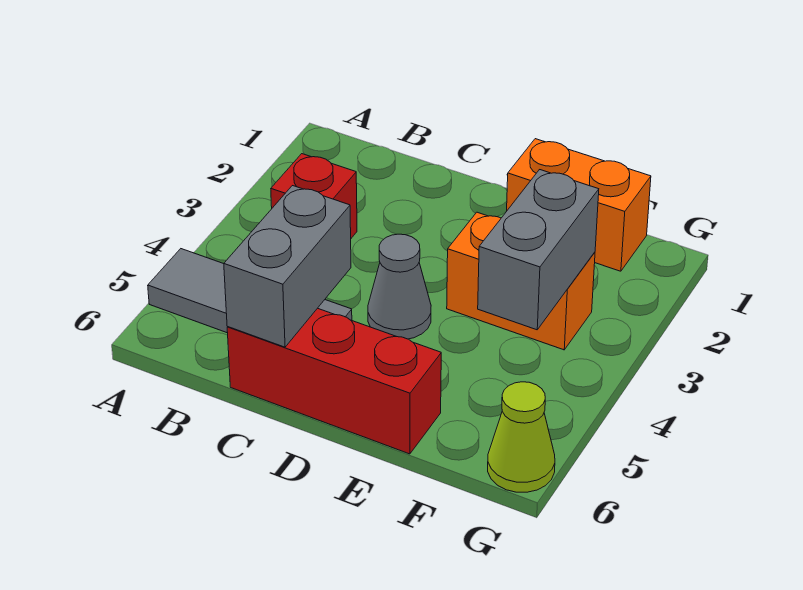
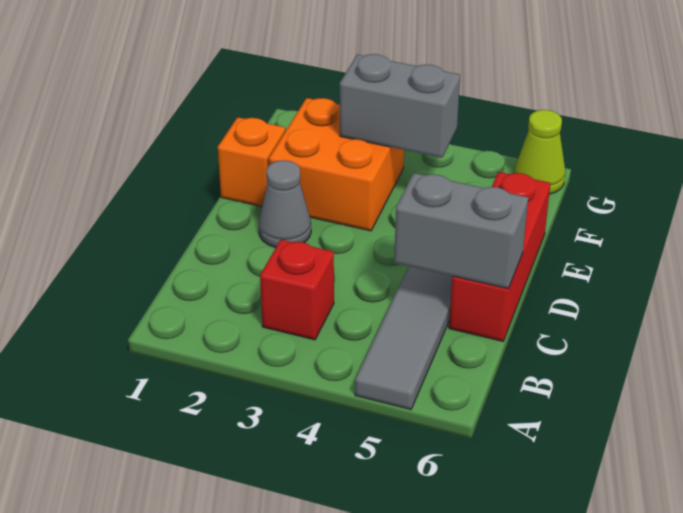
grey 1x1 cone [368,234,431,339] -> grey 1x1 cone moved to [259,160,311,248]
orange 1x2 brick [507,139,651,271] -> orange 1x1 brick [218,117,285,207]
orange 1x2 brick [447,212,595,350] -> orange 2x2 brick [269,98,404,231]

